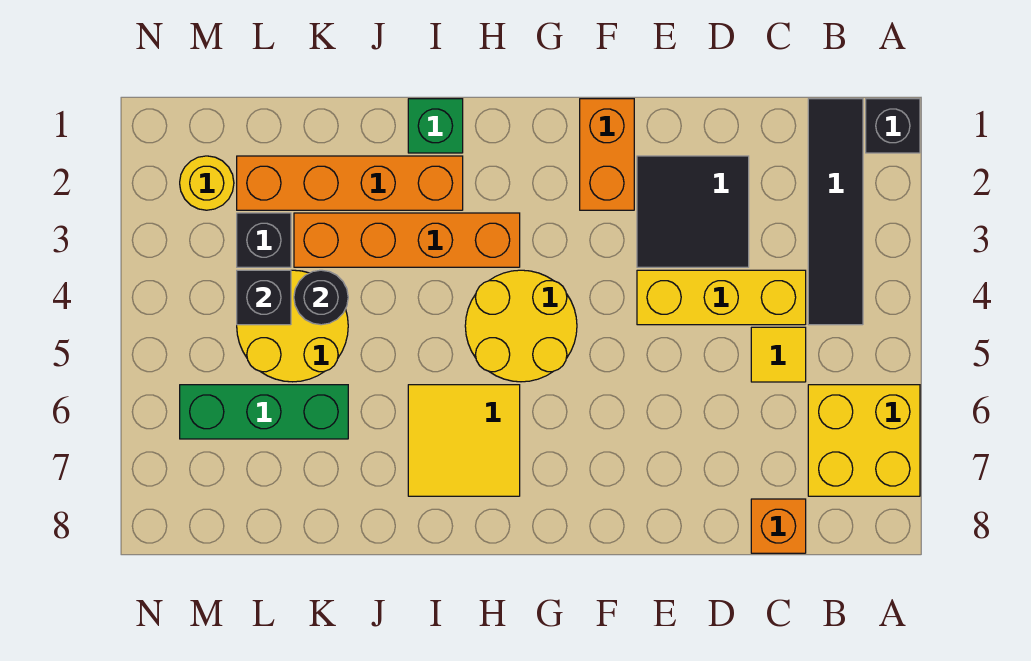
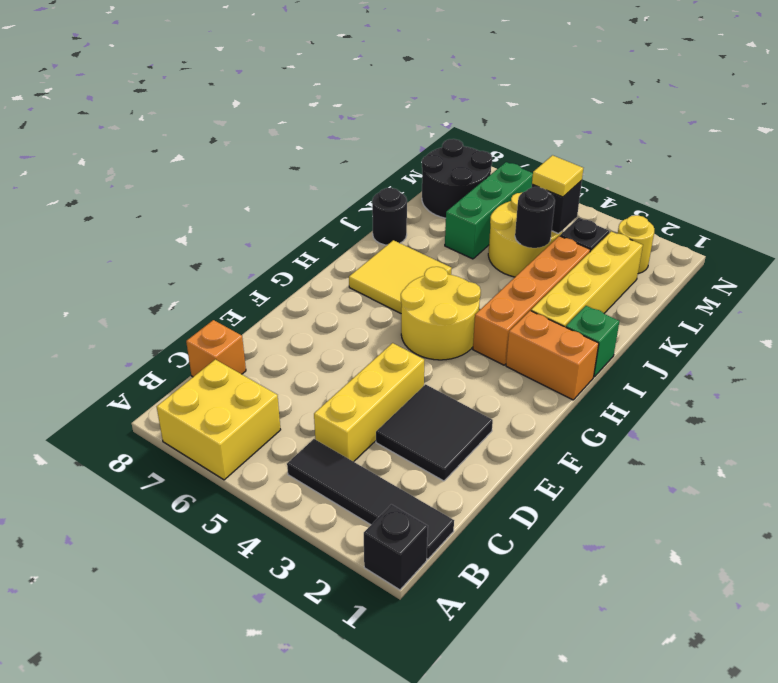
yellow 1x1 tile [751,327,806,382] -> yellow 1x1 tile moved to [532,155,583,197]
orange 1x2 brick [580,99,634,210] -> orange 1x2 brick moved to [506,311,599,400]
orange 1x4 brick [237,156,463,210] -> yellow 1x4 brick [531,231,643,327]
none -> black 1x1 round brick [372,188,407,245]
none -> black 2x2 round brick [422,139,492,218]

